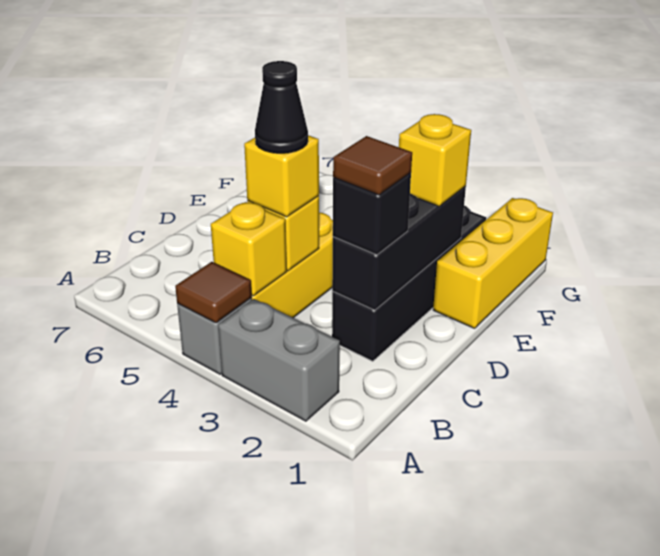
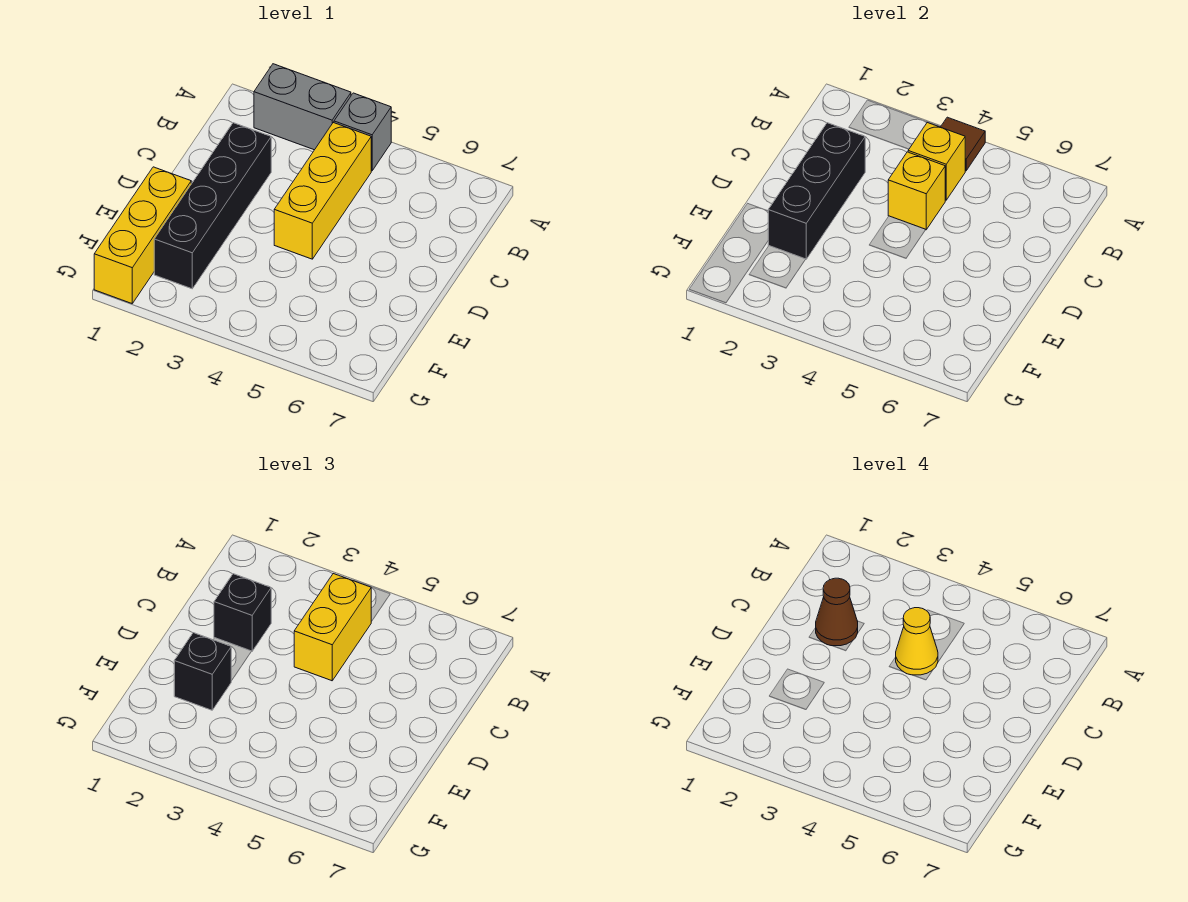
brown 1x1 tile [333,136,412,195] -> brown 1x1 cone [816,578,858,646]
yellow 1x1 brick [244,135,319,217] -> yellow 1x2 brick [294,574,371,681]
black 1x1 cone [255,61,308,153] -> yellow 1x1 cone [896,608,938,675]
yellow 1x1 brick [399,114,471,206] -> black 1x1 brick [174,633,231,710]

